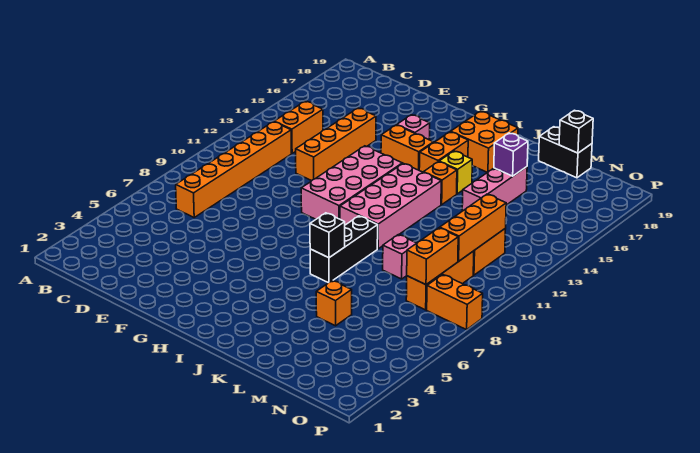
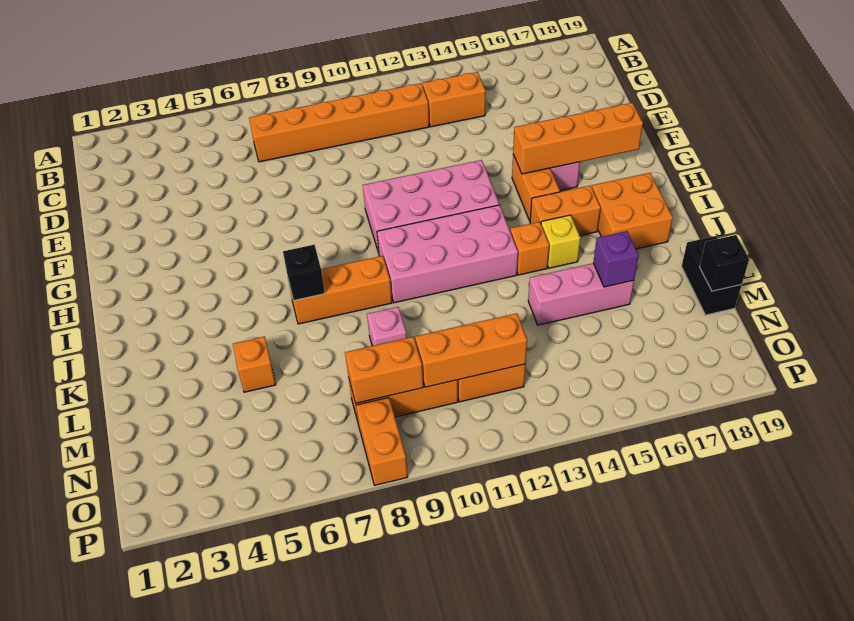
orange 1x4 brick [296,108,376,181] -> orange 1x4 brick moved to [513,103,643,174]
black 1x3 brick [310,216,378,283] -> orange 1x3 brick [288,256,392,324]

